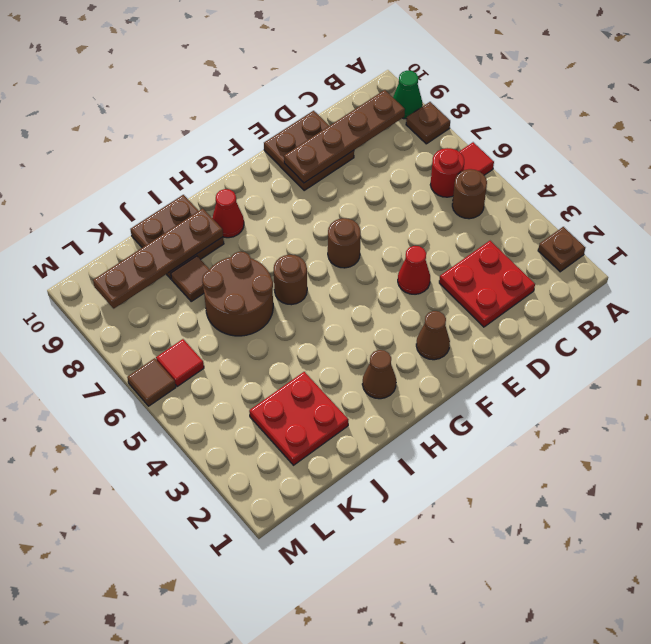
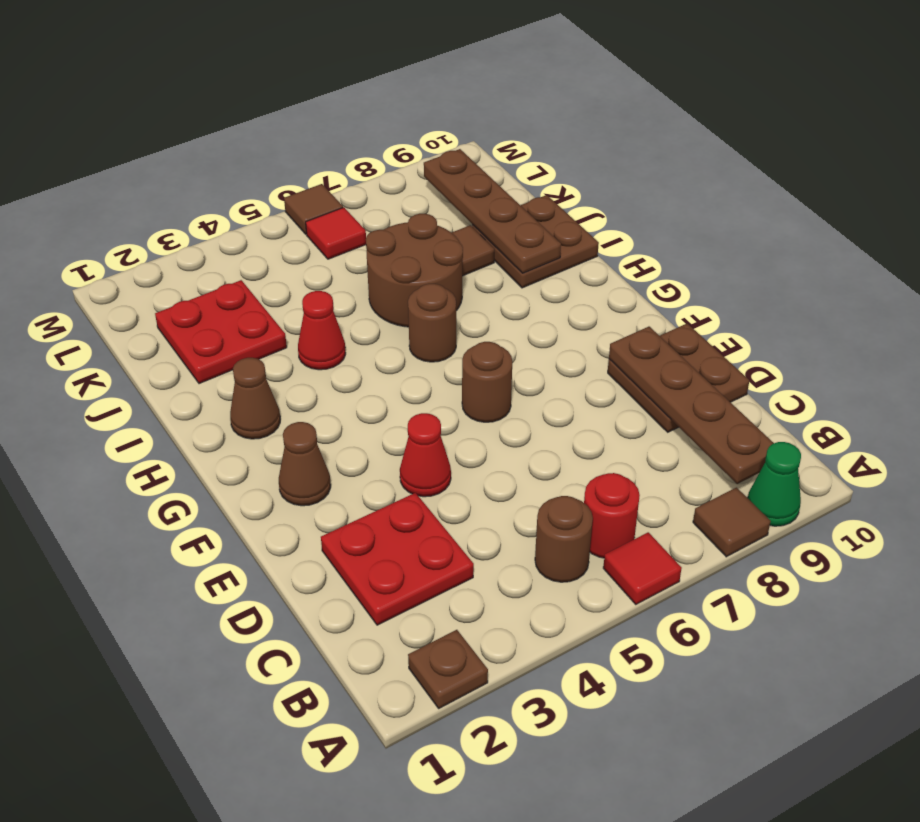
brown 1x1 plate [406,102,450,144] -> brown 1x1 tile [693,488,771,557]
red 1x1 cone [212,189,244,238] -> red 1x1 cone moved to [298,291,346,370]

